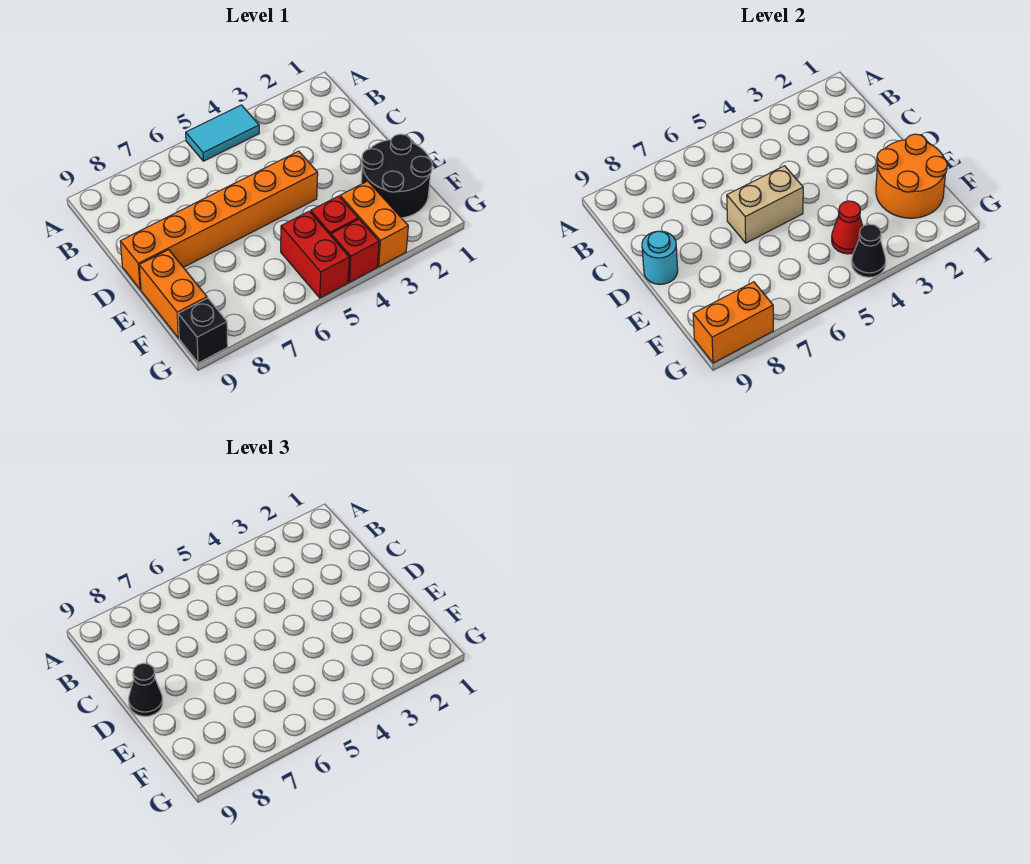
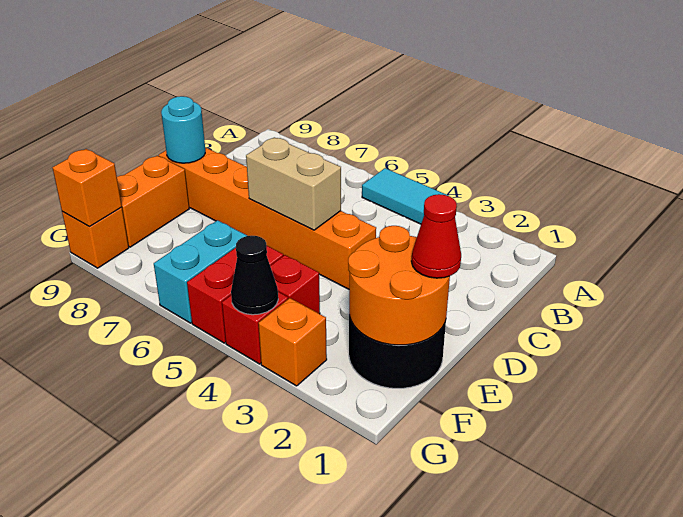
black 1x1 cone [129,663,163,716] -> none
orange 1x2 brick [340,181,408,267] -> orange 1x1 brick [259,298,327,386]
red 1x1 cone [832,201,863,254] -> red 1x1 cone moved to [411,194,461,278]
none -> cyan 1x2 brick [154,220,247,323]
orange 1x2 brick [693,282,773,363] -> orange 1x1 brick [53,149,122,226]
black 1x1 brick [178,298,228,363] -> orange 1x1 brick [62,207,129,268]

